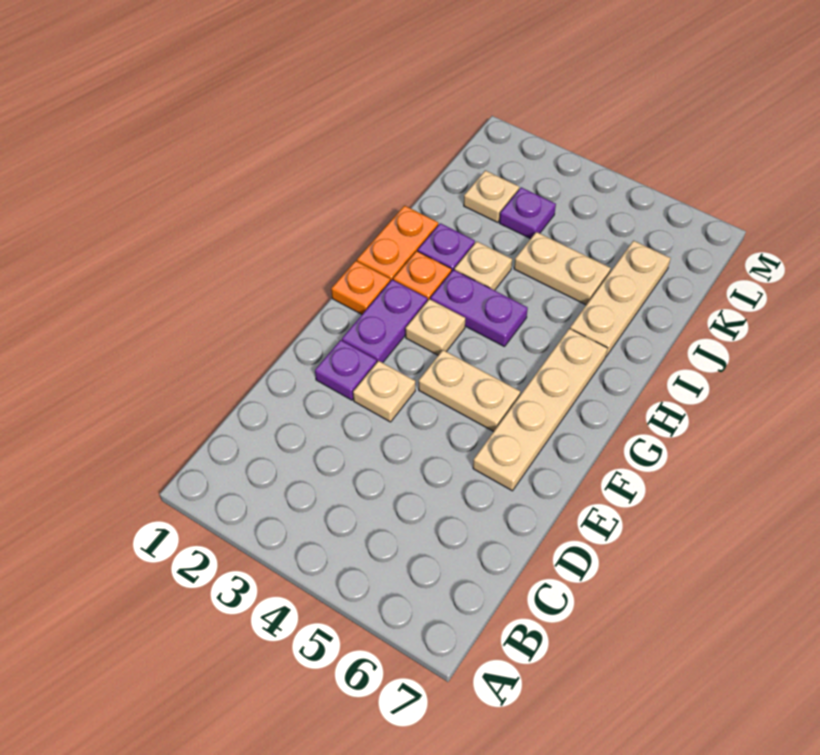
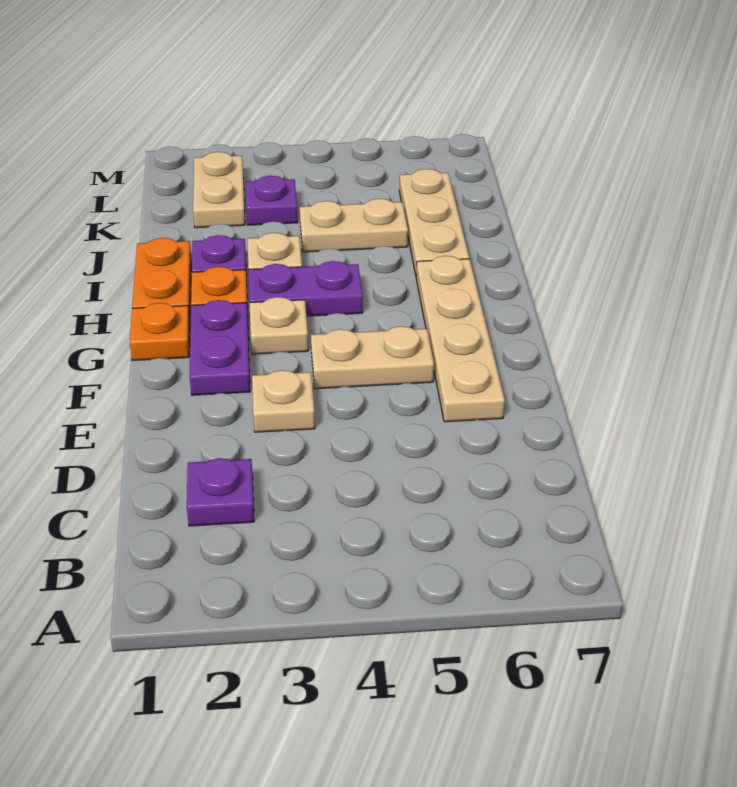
purple 1x1 plate [315,340,377,400] -> purple 1x1 plate moved to [187,458,254,526]
tan 1x1 plate [464,170,519,222] -> tan 1x2 plate [193,152,245,228]

